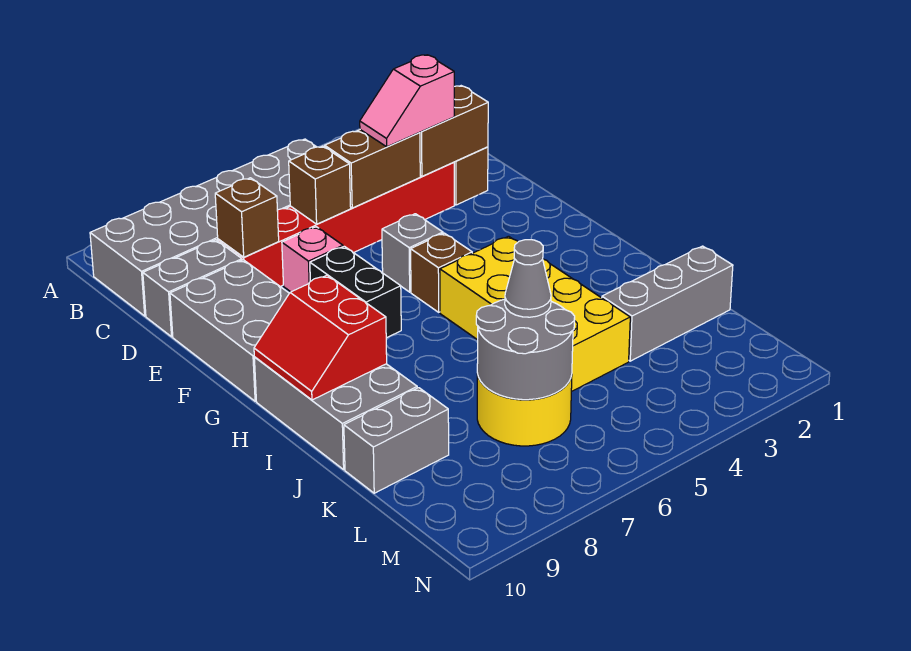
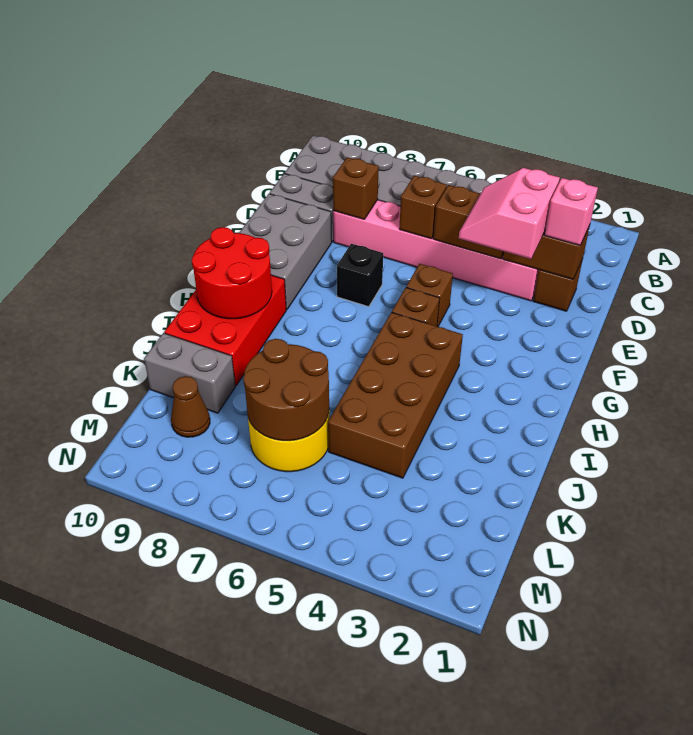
red 1x6 brick [218,162,454,287] -> pink 1x6 brick [333,200,539,301]
pink 1x2 slope [360,55,454,147] -> pink 2x2 slope [459,168,560,259]
pink 1x1 brick [282,227,343,292] -> pink 1x1 brick moved to [545,178,598,245]
grey 1x1 brick [382,214,443,292] -> brown 1x1 brick [406,264,453,326]
black 1x2 brick [310,246,401,338] -> black 1x1 brick [337,244,383,307]
yellow 2x4 brick [440,236,630,392] -> brown 2x4 brick [328,312,463,478]
grey 2x3 brick [254,357,417,469] -> red 2x3 brick [164,275,286,386]
red 2x2 slope [254,275,387,400] -> red 2x2 round brick [192,227,272,319]
grey 1x3 brick [602,246,733,361] -> none
grey 2x2 round brick [476,299,575,400] -> brown 2x2 round brick [243,339,329,441]
grey 1x1 cone [505,240,551,317] -> none
none -> brown 1x1 cone [171,376,210,437]

